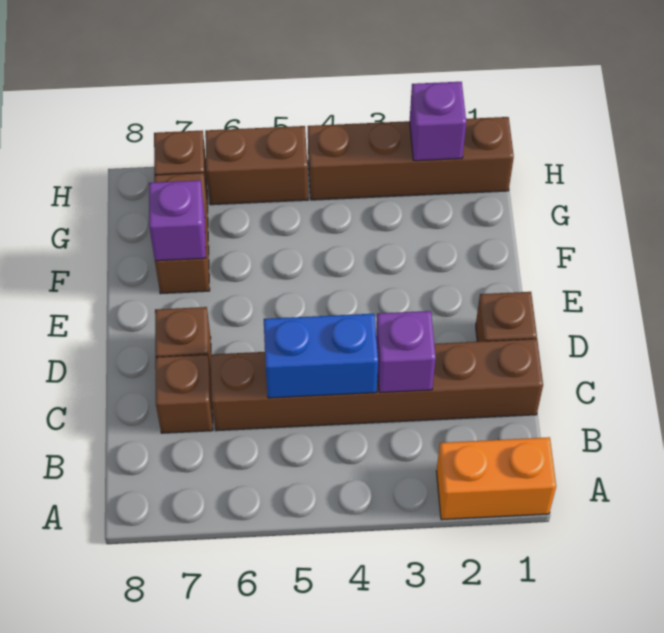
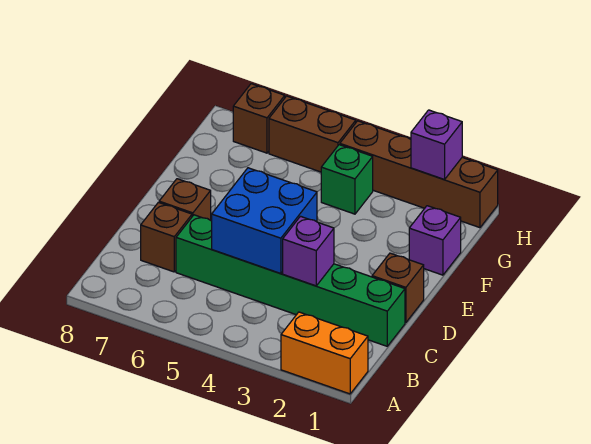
brown 1x6 brick [211,339,543,431] -> green 1x6 brick [176,215,405,346]
blue 1x2 brick [264,314,378,398] -> blue 2x2 brick [212,168,317,274]
brown 1x2 brick [154,173,210,294] -> none
purple 1x1 brick [149,180,206,261] -> purple 1x1 brick moved to [409,206,461,275]
none -> green 1x1 brick [321,145,373,214]

